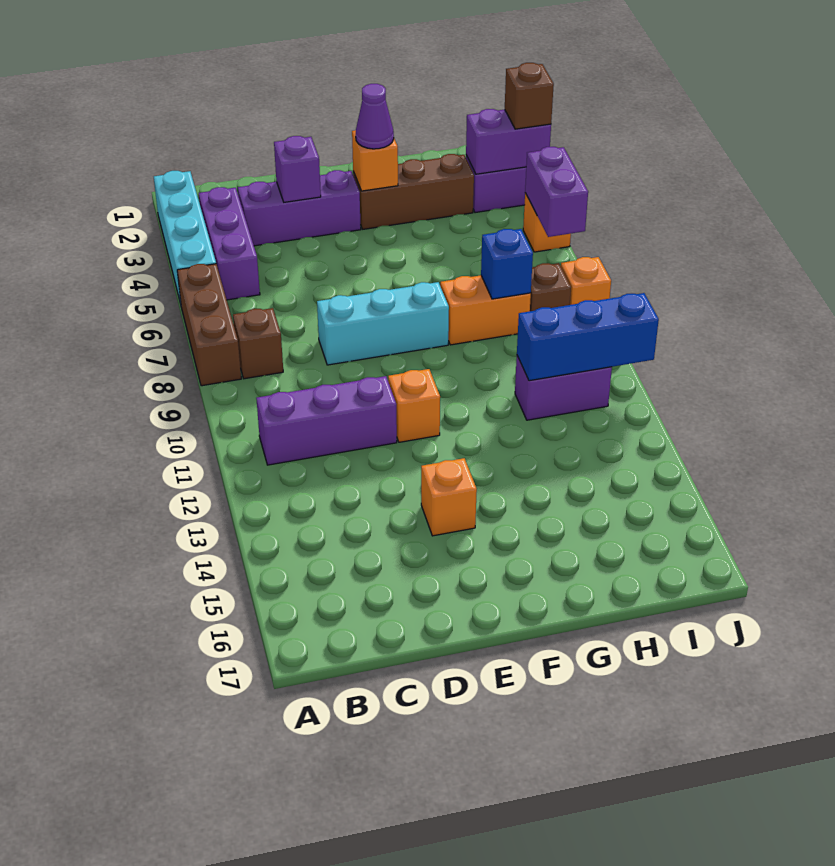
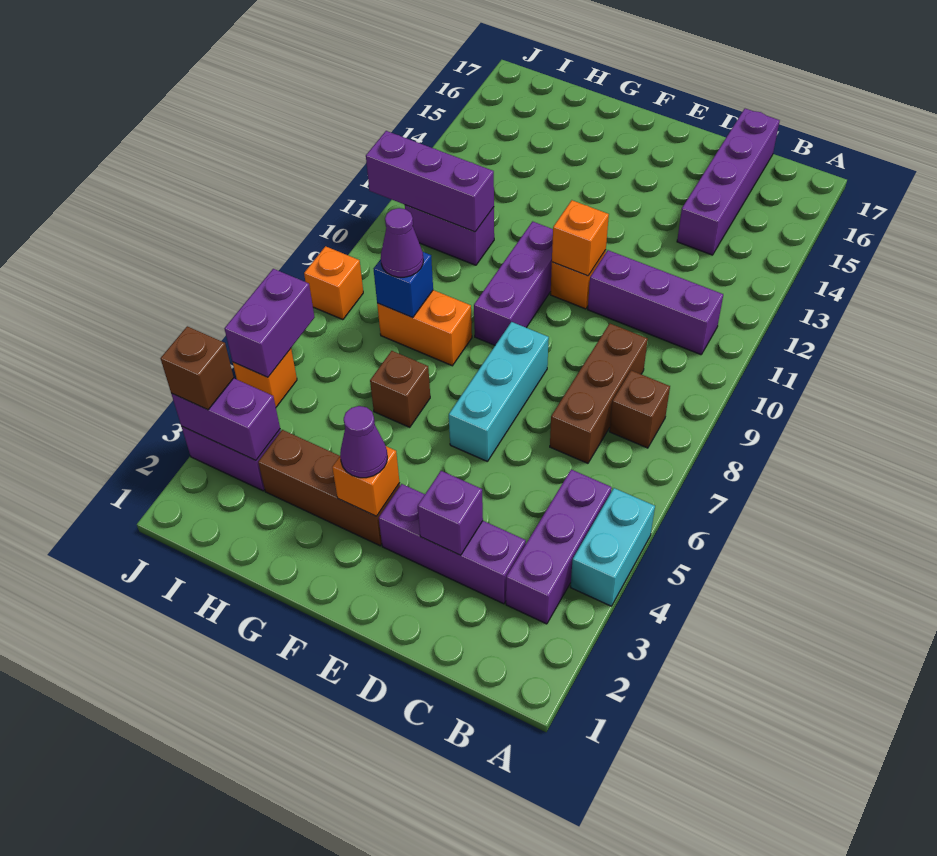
cyan 1x4 brick [154,171,216,304] -> cyan 1x2 brick [571,488,655,606]
brown 1x3 brick [177,264,241,386] -> brown 1x3 brick moved to [550,324,648,463]
none -> purple 1x4 brick [677,109,780,255]
cyan 1x3 brick [317,282,449,365] -> cyan 1x3 brick turned to [449,322,549,462]
orange 1x1 brick [421,458,477,536] -> orange 1x1 brick moved to [552,200,609,276]
none -> purple 1x3 brick [474,221,553,345]
none -> purple 1x1 cone [381,208,423,277]
blue 1x3 brick [517,293,659,381] -> purple 1x3 brick [366,131,494,232]
brown 1x1 brick [530,263,571,311] -> brown 1x1 brick moved to [370,351,430,427]

